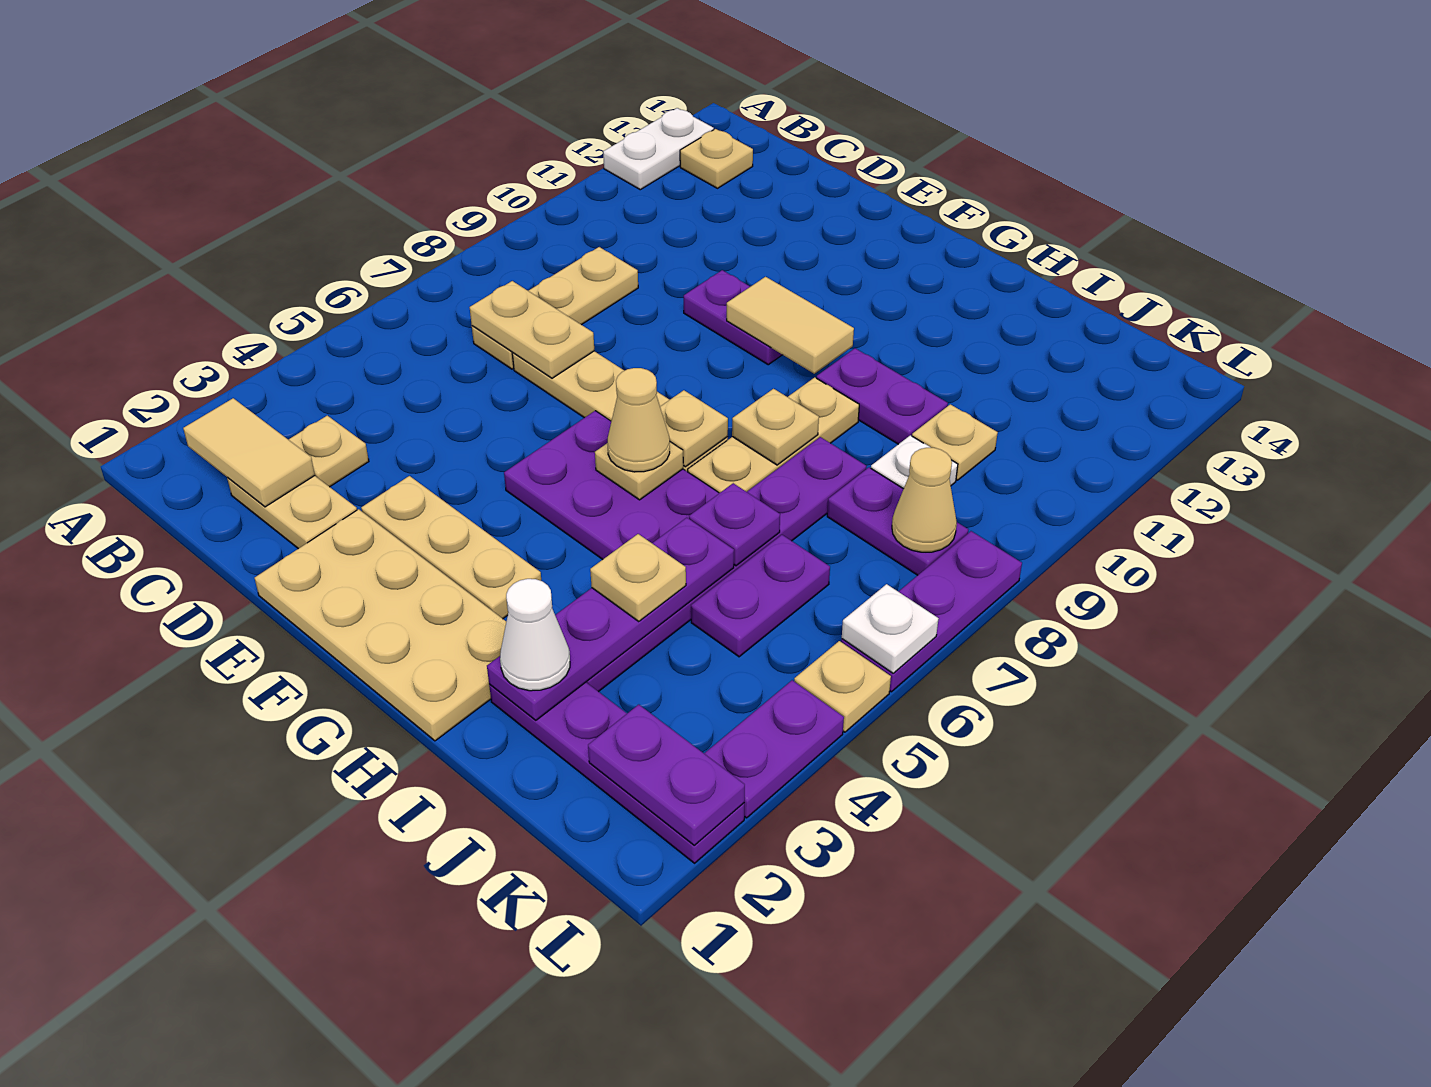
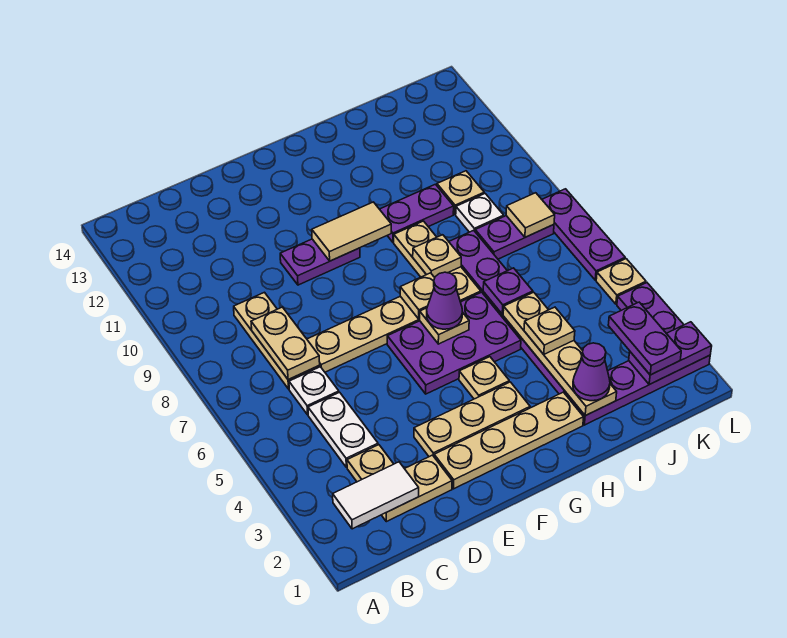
white 1x2 plate [603,108,714,190] -> white 1x2 plate moved to [308,392,378,467]
tan 1x2 tile [183,398,315,507] -> white 1x2 tile [333,462,419,529]
tan 1x1 plate [680,129,753,188] -> tan 1x1 plate moved to [459,357,509,399]
tan 1x2 plate [470,281,594,378] -> tan 1x2 plate turned to [251,307,320,380]
tan 2x4 plate [255,509,506,741] -> tan 1x4 plate [434,392,584,489]
tan 1x1 cone [608,368,670,472] -> purple 1x1 cone [427,272,463,329]
purple 1x4 plate [487,518,734,720] -> tan 1x4 plate [503,292,617,416]
white 1x1 cone [500,579,570,691] -> purple 1x1 cone [573,343,610,401]
purple 1x2 plate [691,535,830,657] -> purple 1x2 plate moved to [608,302,681,375]
tan 1x1 cone [892,448,957,552] -> tan 1x1 tile [506,193,555,237]
white 1x1 plate [842,584,939,673] -> white 1x1 plate moved to [289,367,339,415]

